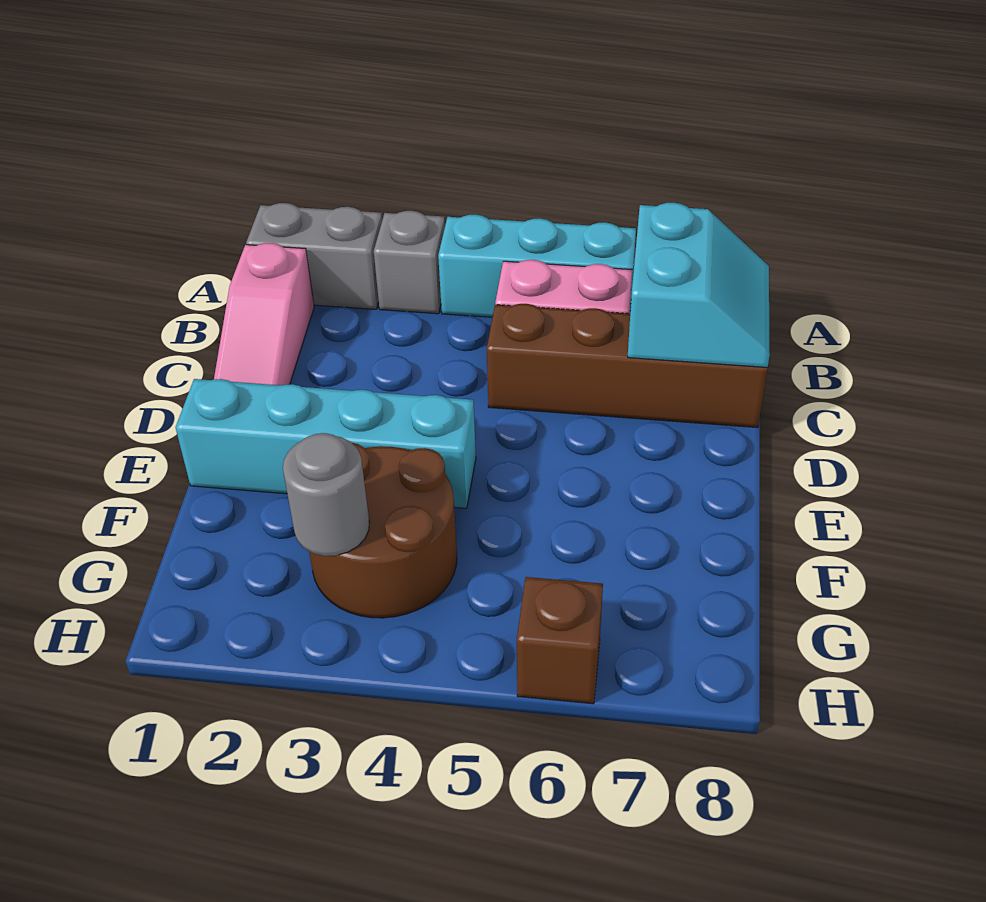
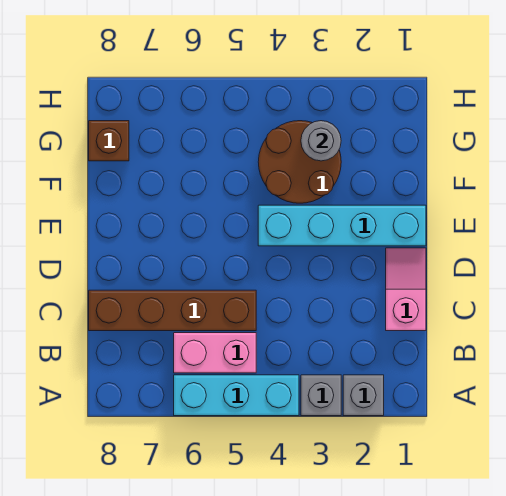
grey 1x2 brick [246,203,382,309] -> grey 1x1 brick [343,375,384,416]
pink 1x3 slope [214,243,314,385] -> pink 1x2 slope [386,248,426,331]
cyan 2x2 slope [628,202,770,367] -> none
brown 1x1 brick [517,577,603,704] -> brown 1x1 brick moved to [89,121,129,161]

